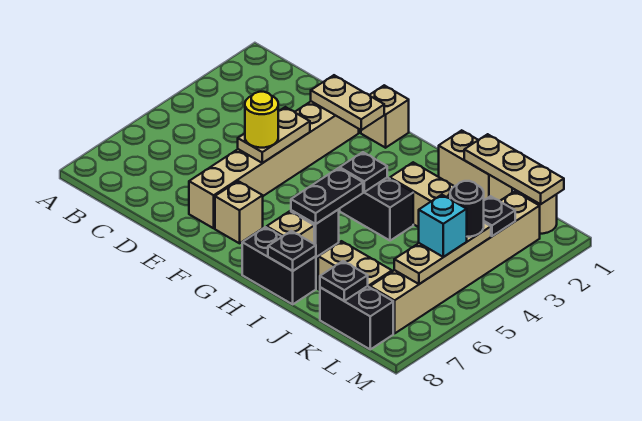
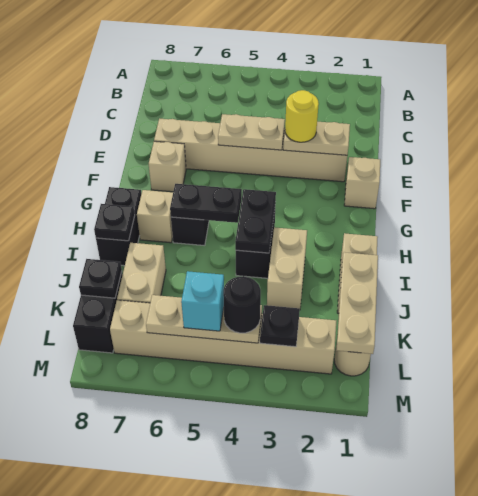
tan 1x2 plate [311,75,384,130] -> tan 1x2 plate turned to [283,122,350,155]
yellow 1x1 round brick [245,92,278,148] -> yellow 1x1 round brick moved to [285,90,319,142]
black 1x1 plate [340,152,387,192] -> black 1x2 plate [235,189,276,253]

